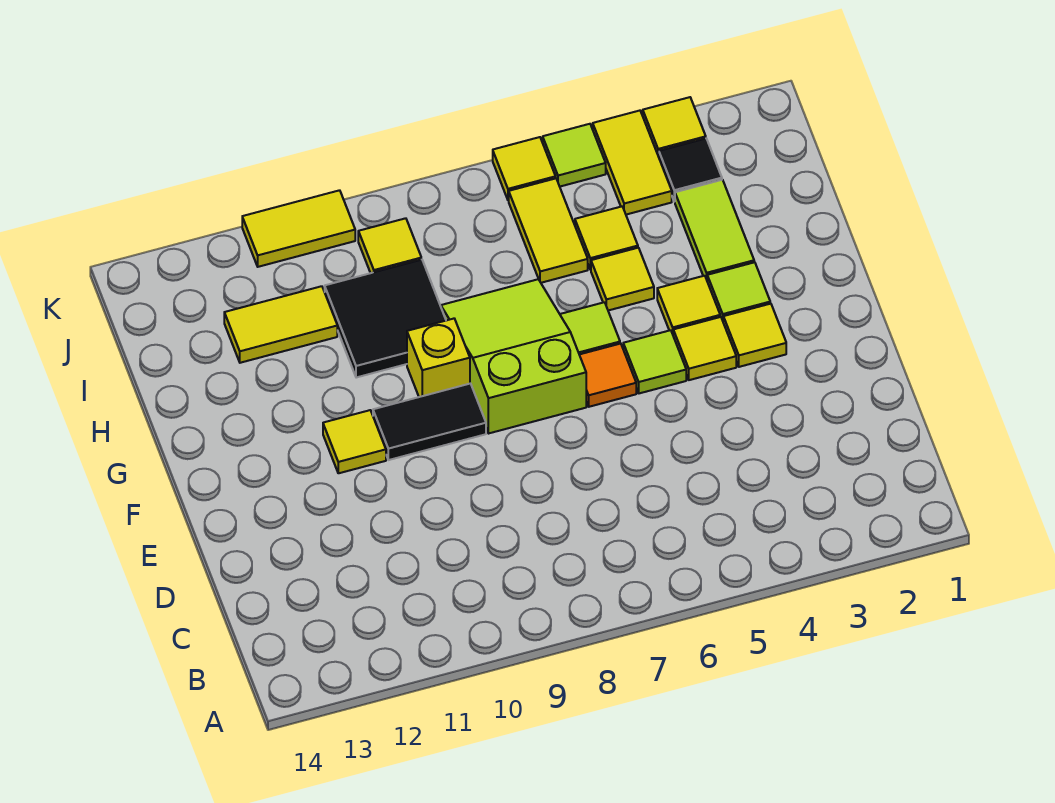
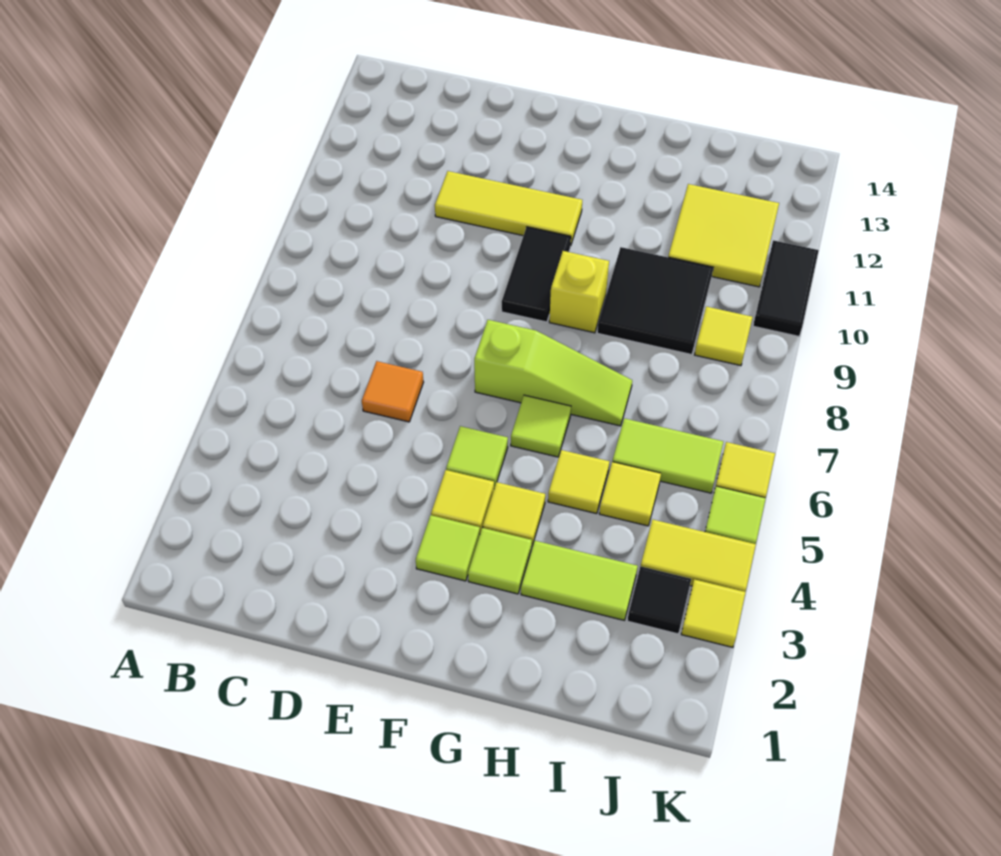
yellow 1x1 tile [723,304,786,367] -> lime 1x1 tile [416,515,480,581]
orange 1x1 tile [579,344,636,407] -> orange 1x1 tile moved to [362,361,424,422]
lime 2x3 slope [441,279,586,433] -> lime 1x3 slope [474,320,632,426]
yellow 1x1 tile [323,410,386,473] -> yellow 1x3 tile [435,171,582,246]
yellow 1x2 tile [509,178,588,283] -> lime 1x2 tile [612,418,723,493]
yellow 1x2 tile [224,286,337,363] -> yellow 2x2 tile [668,184,779,287]
yellow 1x2 tile [242,190,355,267] -> black 1x2 tile [753,240,819,336]

